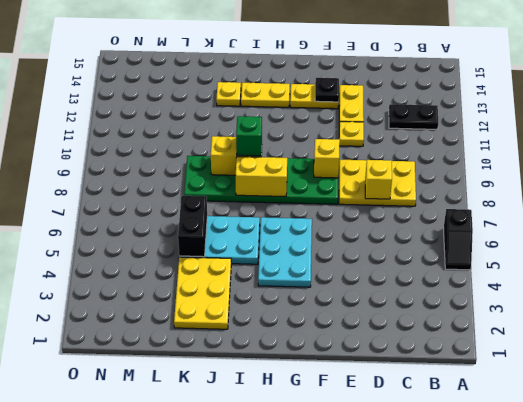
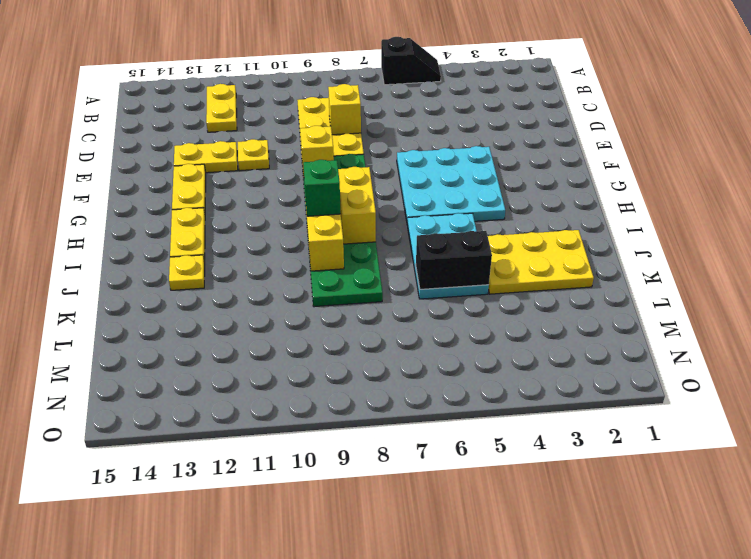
black 1x2 plate [389,104,438,129] -> yellow 1x2 plate [206,84,237,132]
black 1x1 plate [315,78,339,102] -> none
cyan 2x3 plate [258,217,312,287] -> cyan 3x3 plate [397,146,505,225]

